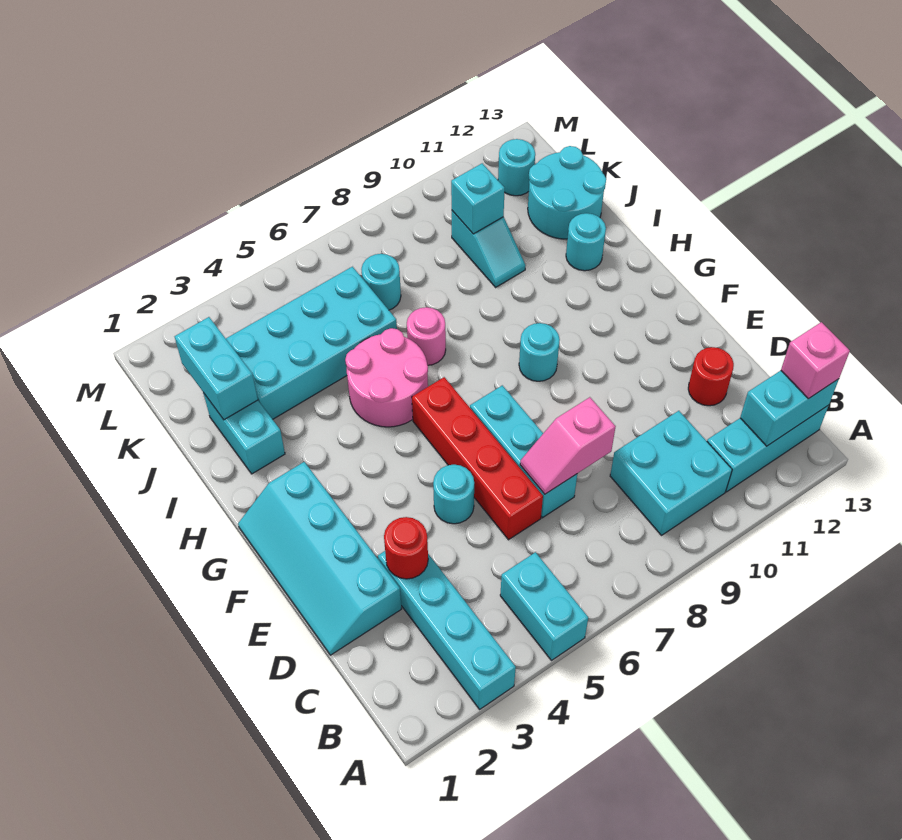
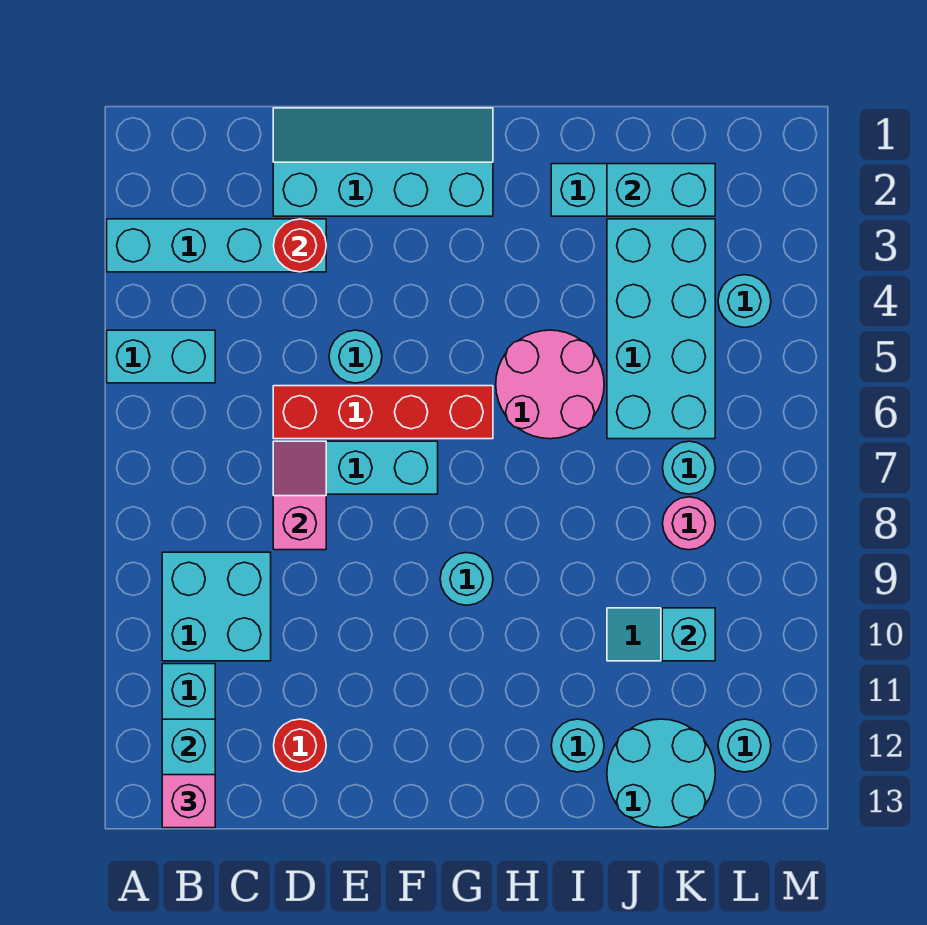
pink 1x1 round brick [407,307,446,365] -> pink 1x1 round brick moved to [663,497,715,550]
none -> cyan 1x1 round brick [718,275,771,327]

